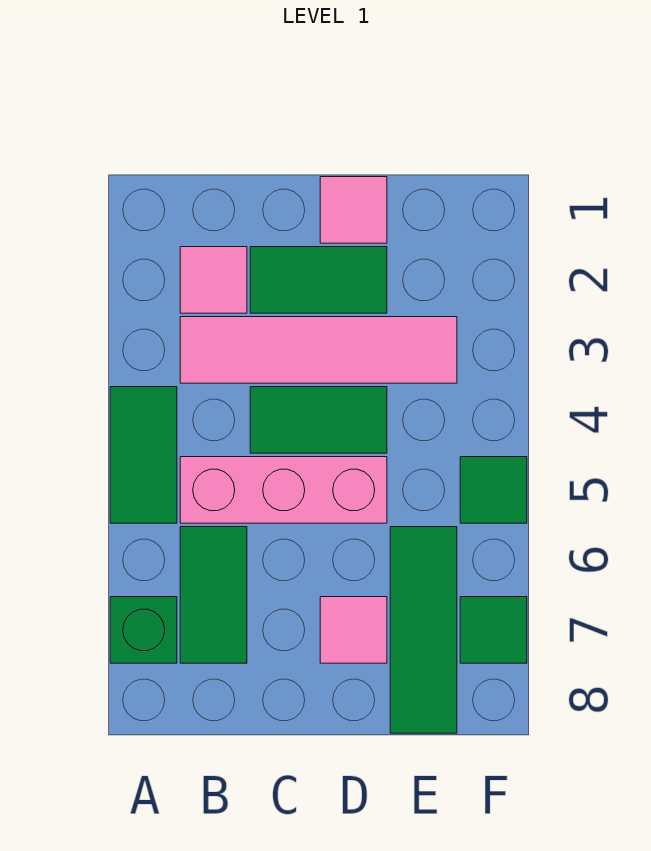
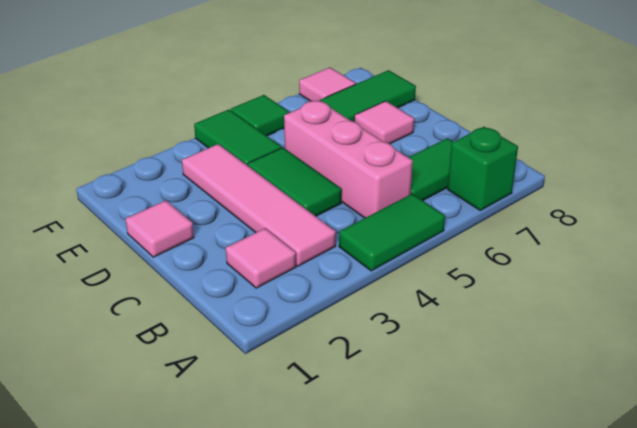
green 1x2 tile [250,247,387,313] -> green 1x2 tile moved to [194,110,282,165]
green 1x1 tile [460,597,527,663] -> pink 1x1 tile [299,67,356,101]

